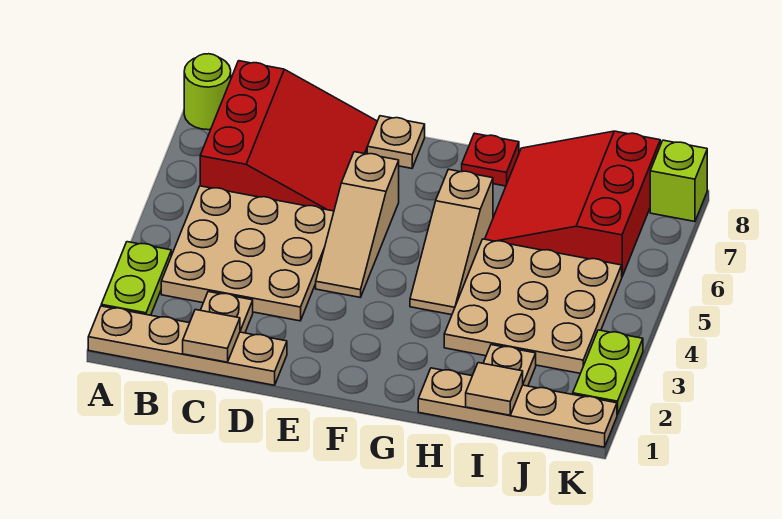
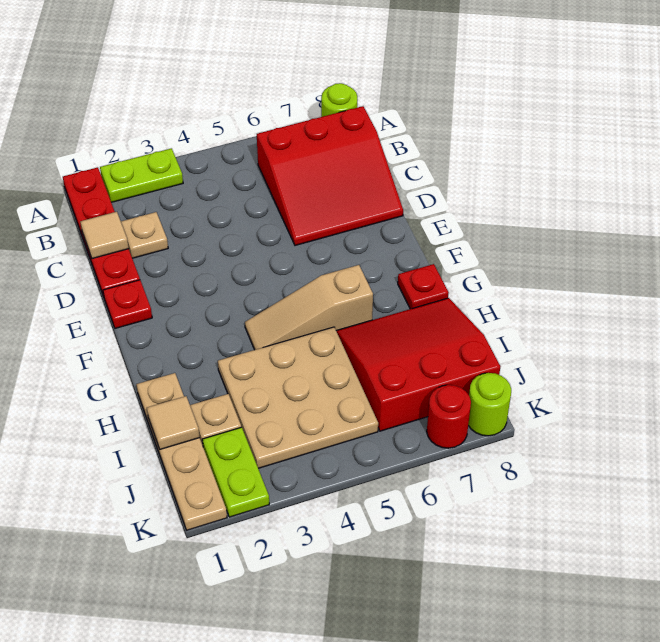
tan 1x4 plate [88,306,287,385] -> red 1x4 plate [63,167,140,296]
tan 3x3 plate [161,186,334,321] -> none
none -> red 1x1 plate [103,280,152,328]
tan 1x3 slope [316,152,399,297] -> none
tan 1x1 plate [367,116,425,168] -> none
lime 1x2 plate [573,330,643,415] -> lime 1x2 plate turned to [202,427,269,517]
none -> red 1x1 round brick [427,385,471,448]
lime 1x1 brick [650,140,707,222] -> lime 1x1 round brick [468,373,511,436]

